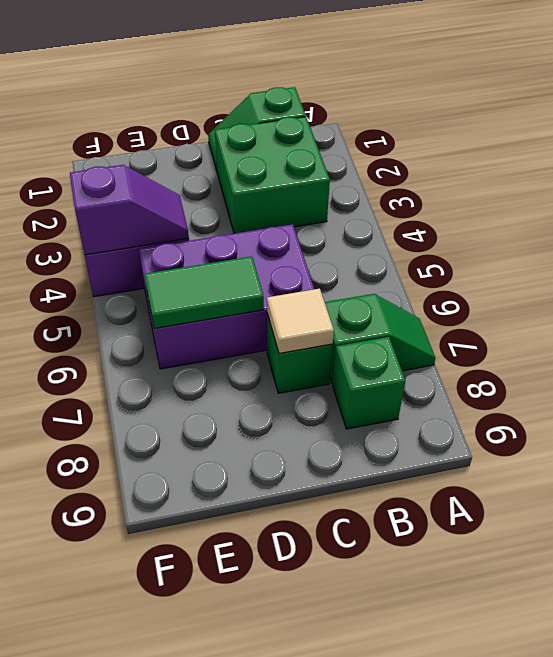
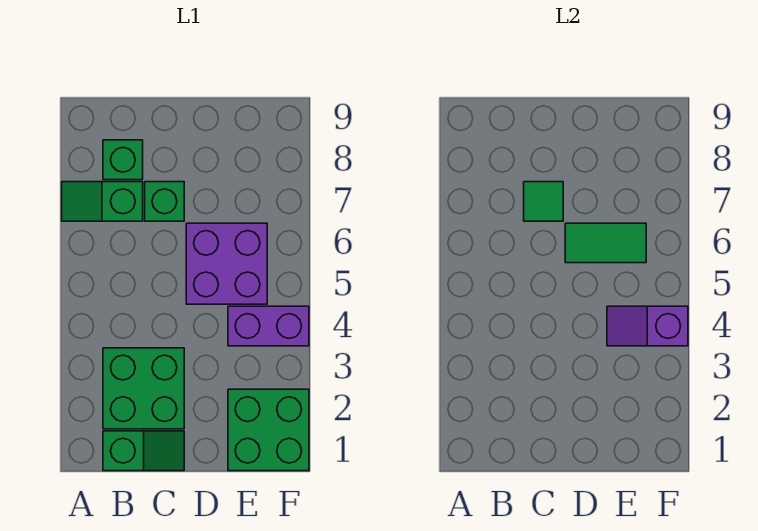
purple 2x3 brick [139,224,314,369] -> purple 2x2 brick [186,223,267,304]
tan 1x1 tile [267,289,334,353] -> green 1x1 tile [524,182,563,221]
none -> green 2x2 brick [228,389,309,471]

